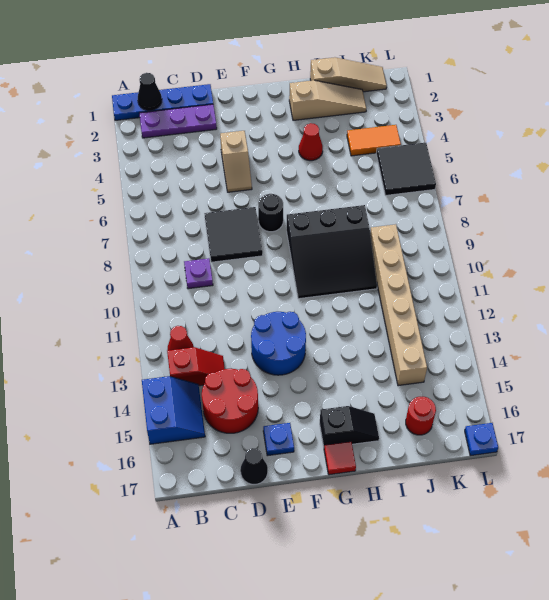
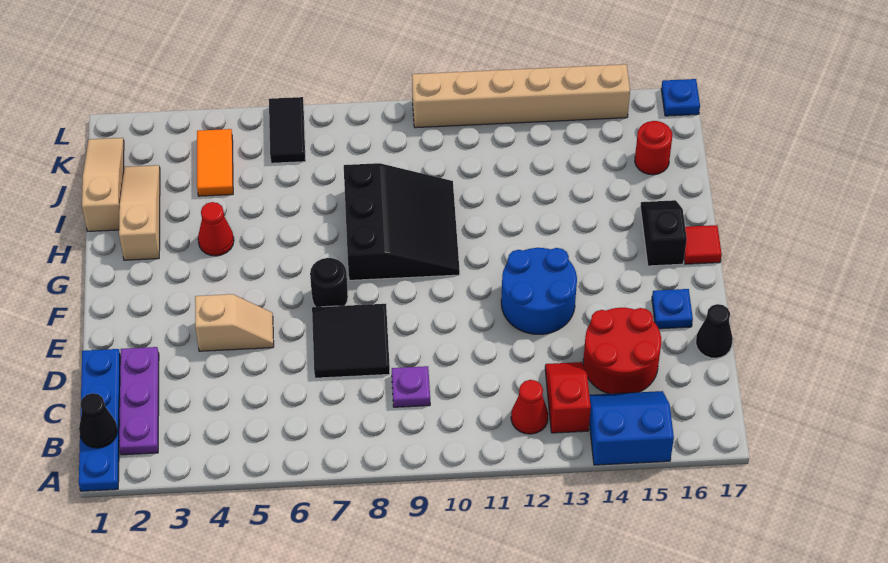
tan 1x6 brick [370,224,427,386] -> tan 1x6 brick moved to [412,64,630,128]
black 2x2 tile [376,143,436,195] -> black 1x2 tile [269,97,306,163]

